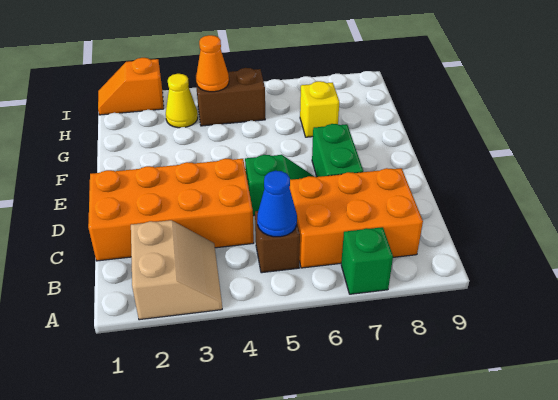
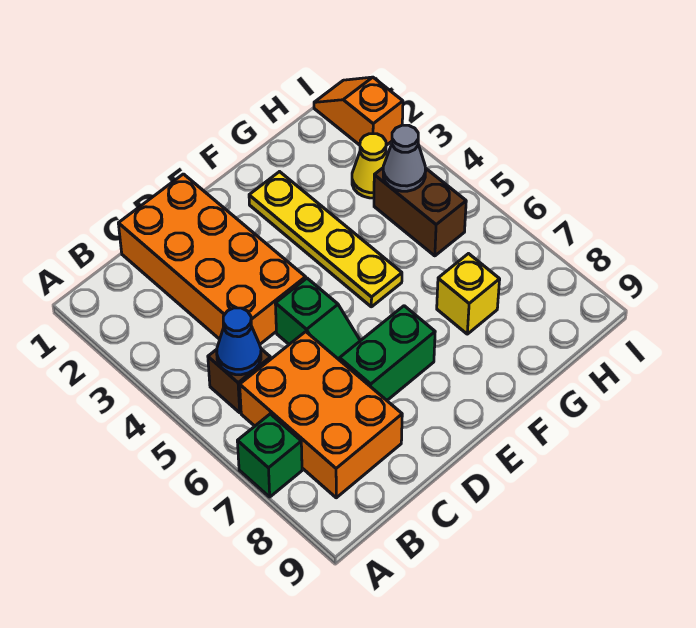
tan 2x2 slope [131,220,222,320] -> none
none -> yellow 1x4 plate [249,172,402,307]
orange 1x1 cone [196,35,229,92] -> grey 1x1 cone [383,125,425,191]

